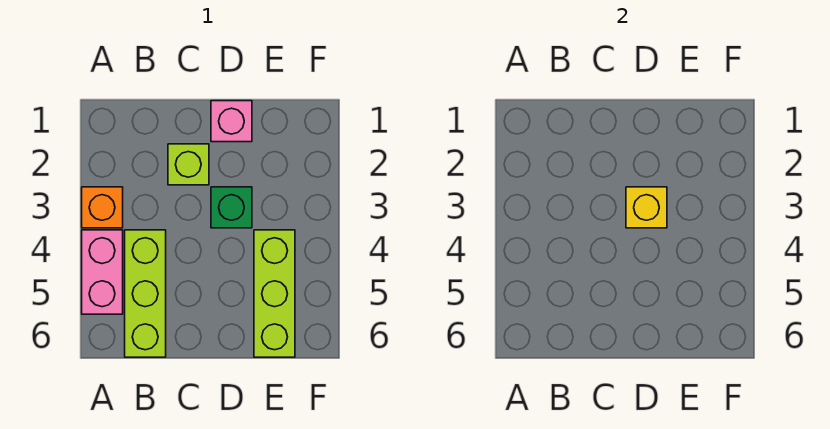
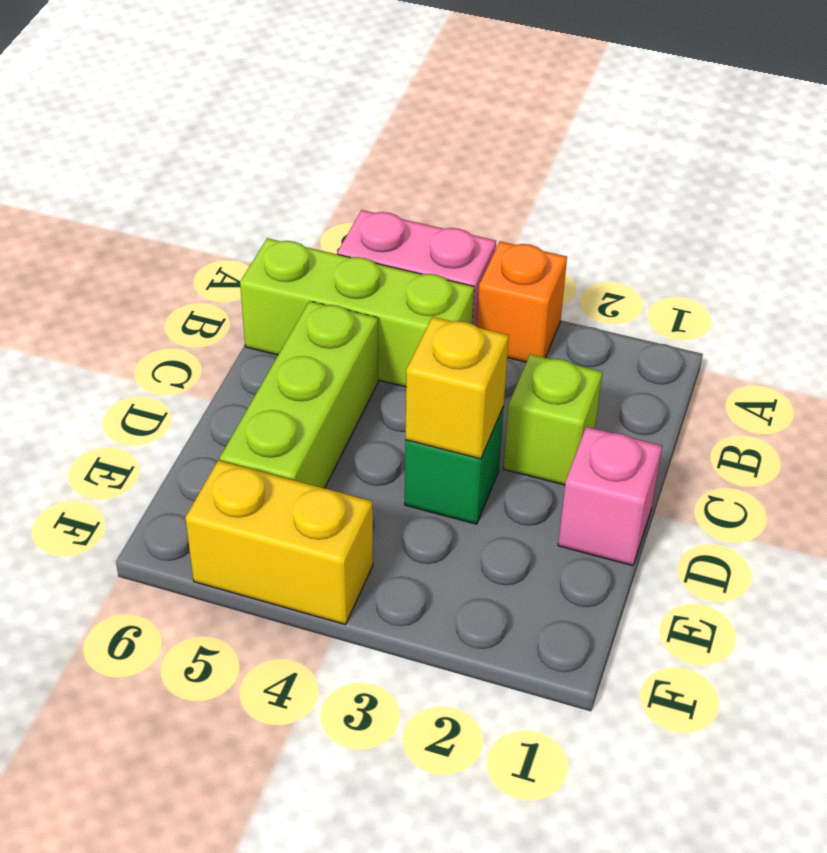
lime 1x3 brick [254,230,295,357] -> lime 1x3 brick turned to [220,301,378,488]
none -> yellow 1x2 brick [185,460,373,625]

